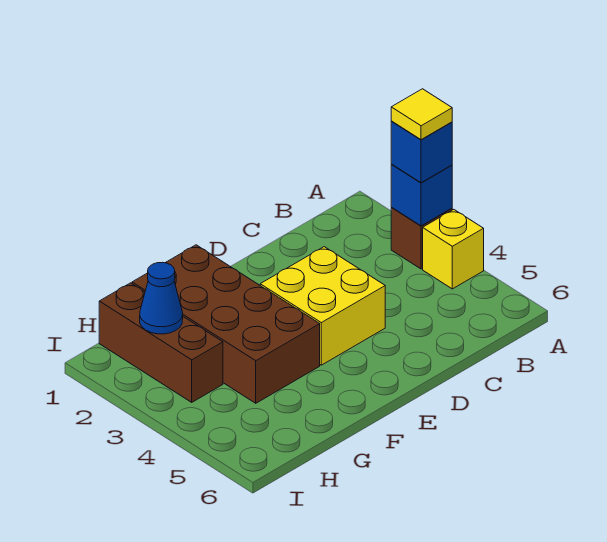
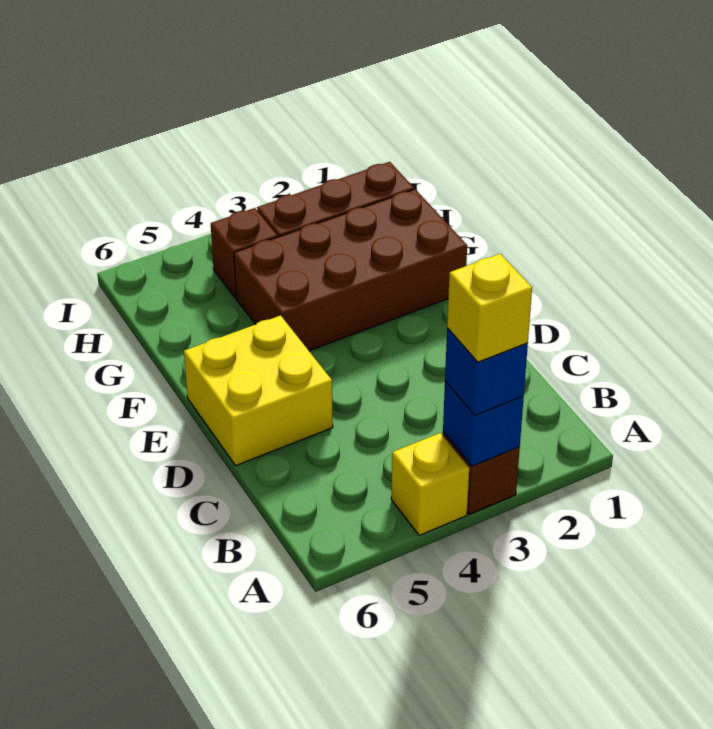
yellow 1x1 tile [391,89,452,140] -> yellow 1x1 brick [447,254,532,362]
yellow 2x2 brick [260,247,385,365] -> yellow 2x2 brick moved to [184,315,333,466]
blue 1x1 cone [140,262,183,334] -> none
none -> brown 1x1 brick [211,208,278,298]

